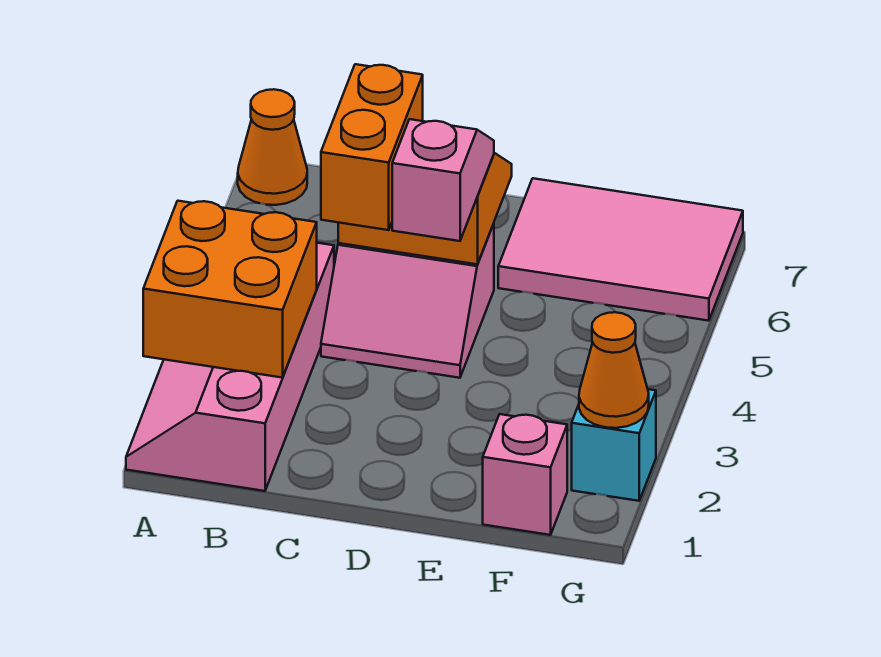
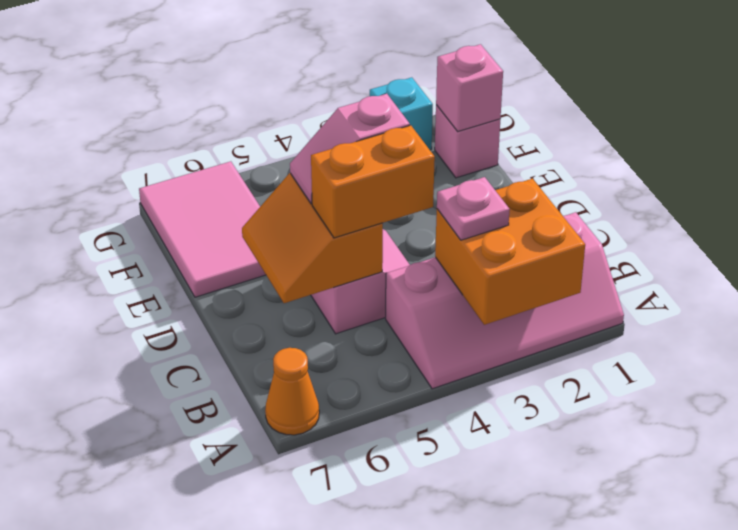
none -> pink 1x1 plate [437,177,510,240]
none -> pink 1x1 brick [436,44,503,132]
orange 1x1 cone [579,312,649,428] -> none

